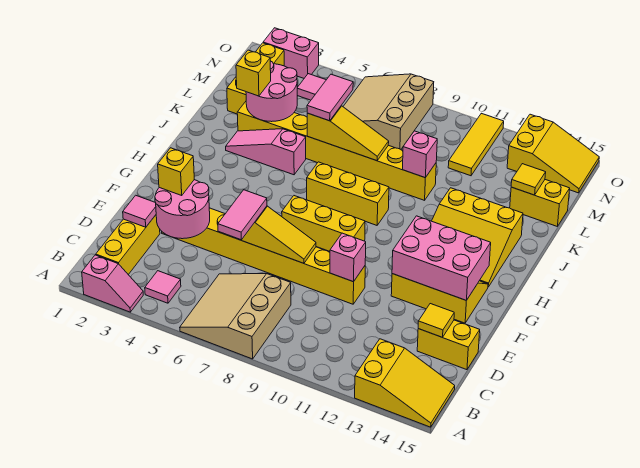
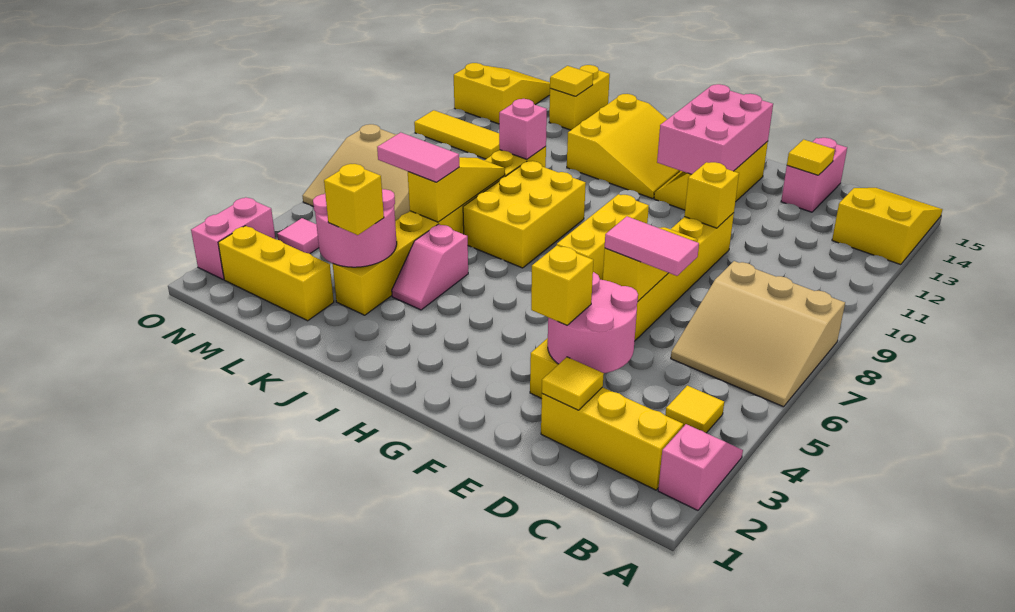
pink 1x1 tile [145,271,181,303] -> yellow 1x1 tile [665,386,724,433]
pink 1x1 tile [123,195,156,227] -> yellow 1x1 tile [542,357,604,410]
yellow 1x2 brick [417,320,480,370] -> pink 1x2 brick [781,138,847,212]
pink 1x1 brick [330,233,366,282] -> yellow 1x1 brick [684,162,739,228]
yellow 1x3 brick [307,162,389,225] -> yellow 2x3 brick [463,161,586,268]
pink 1x3 slope [226,129,306,175] -> pink 1x2 slope [392,224,468,310]

